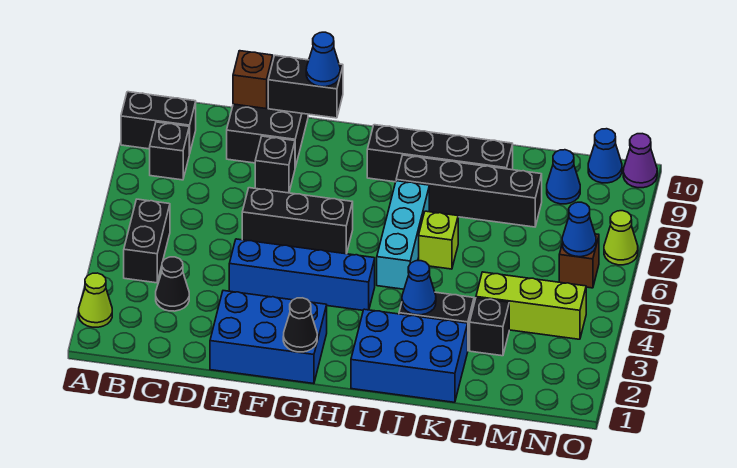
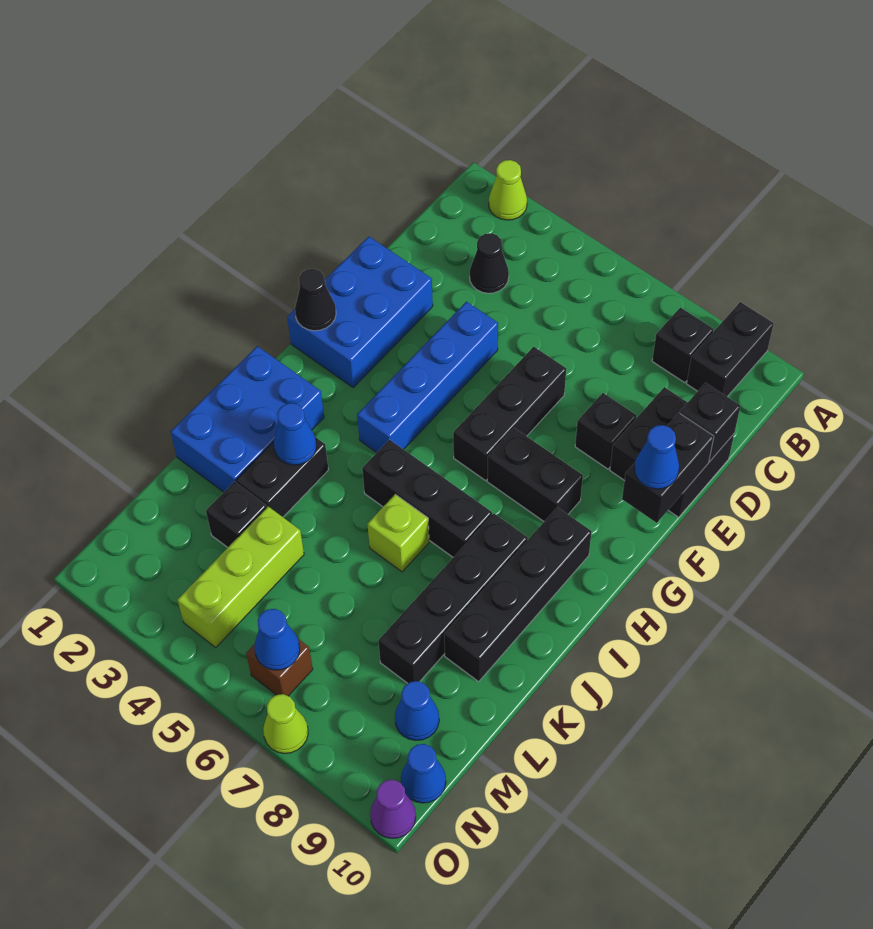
black 1x2 brick [124,199,170,283] -> black 1x2 brick moved to [487,428,583,521]
brown 1x1 brick [233,51,273,109] -> black 1x1 brick [680,383,740,461]
cyan 1x3 brick [377,181,429,289] -> black 1x3 brick [362,439,492,557]

